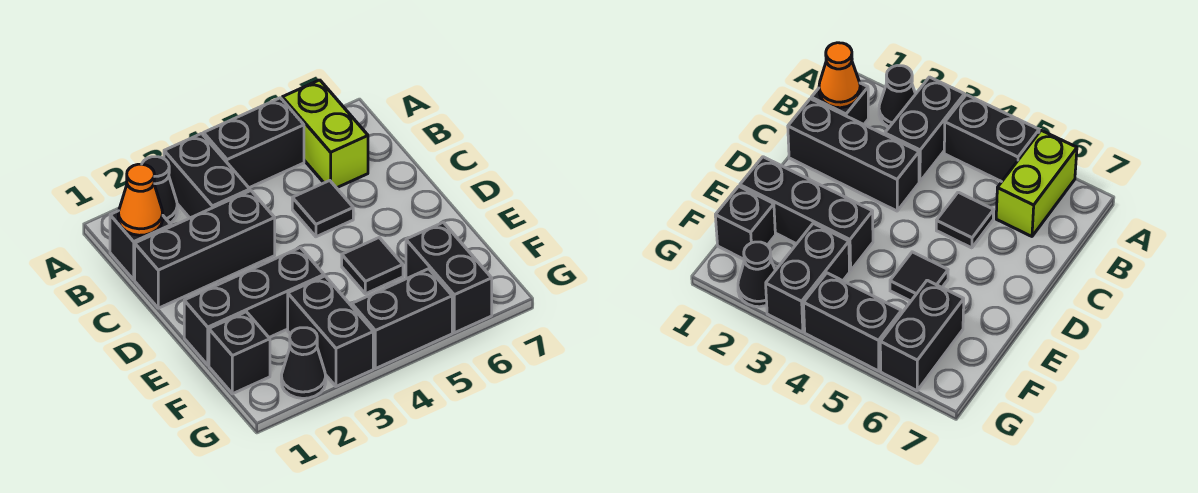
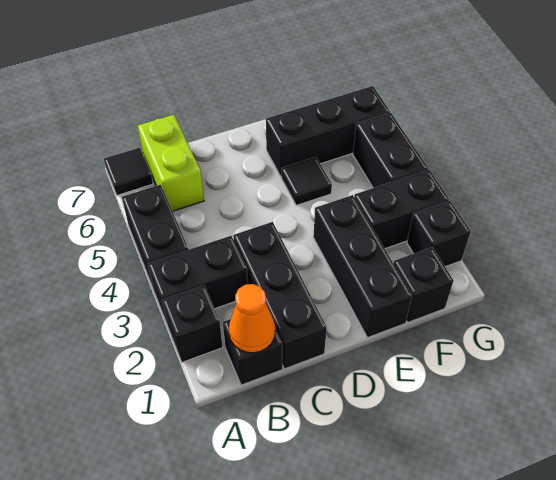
black 1x1 cone [142,157,177,223] -> black 1x1 brick [162,285,223,362]
lime 1x2 brick [282,80,368,188] -> lime 1x2 brick turned to [138,115,204,211]
black 1x1 tile [292,181,353,237] -> black 1x1 tile moved to [104,148,153,195]
black 1x2 brick [406,222,492,333] -> black 1x3 brick [266,86,390,176]
black 1x1 cone [281,328,326,398] -> black 1x1 brick [407,200,471,267]

